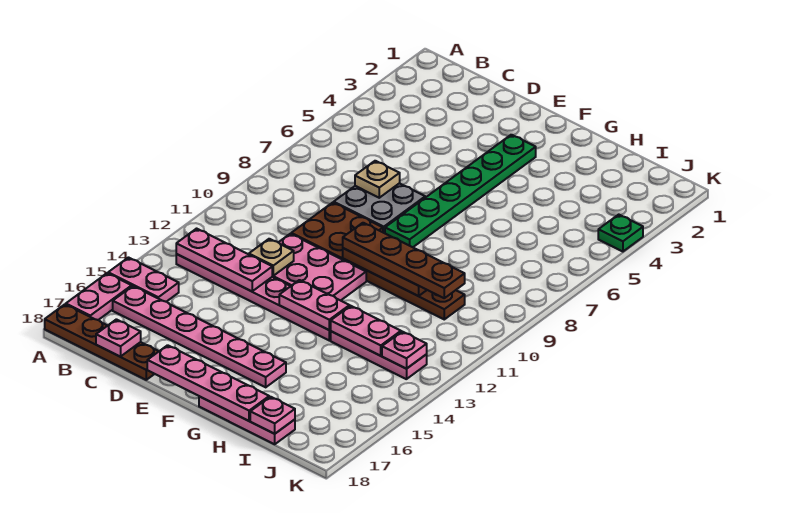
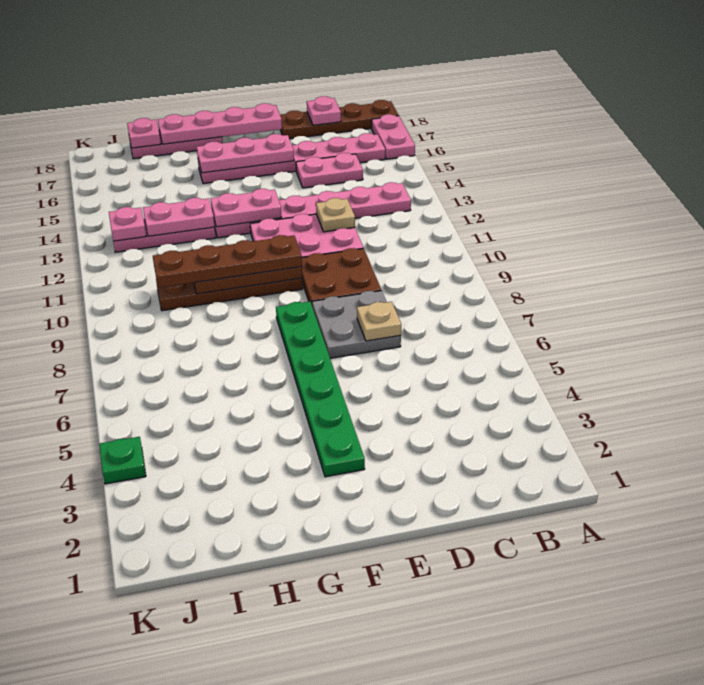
pink 1x2 plate [108,258,179,302] -> pink 1x2 plate moved to [296,153,363,188]
pink 1x3 plate [176,229,272,291] -> pink 1x3 plate moved to [197,134,294,173]

